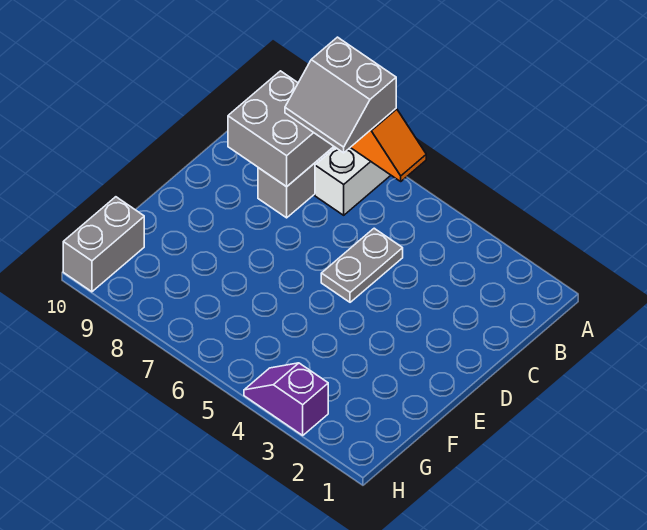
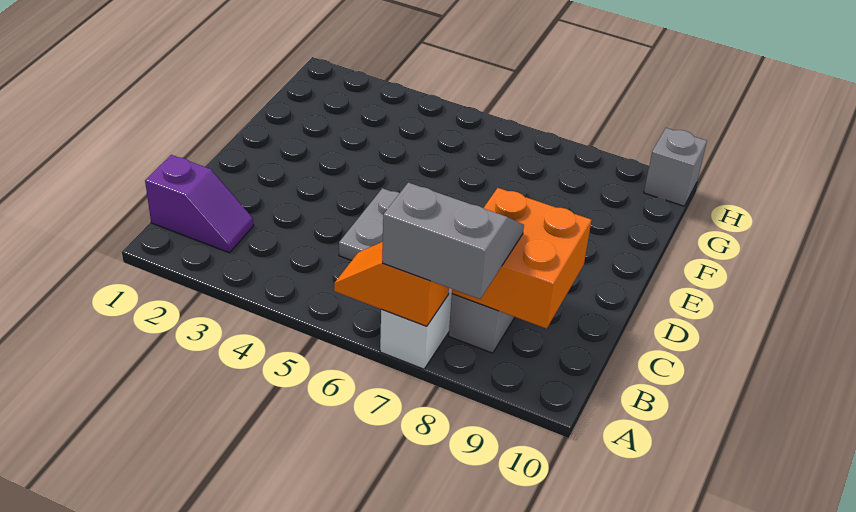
grey 2x2 brick [228,71,334,187] -> orange 2x2 brick [452,188,592,329]
grey 1x2 brick [63,197,144,292] -> grey 1x1 brick [644,128,707,206]
purple 1x2 slope [244,363,328,435] -> purple 1x2 slope moved to [145,155,254,253]

